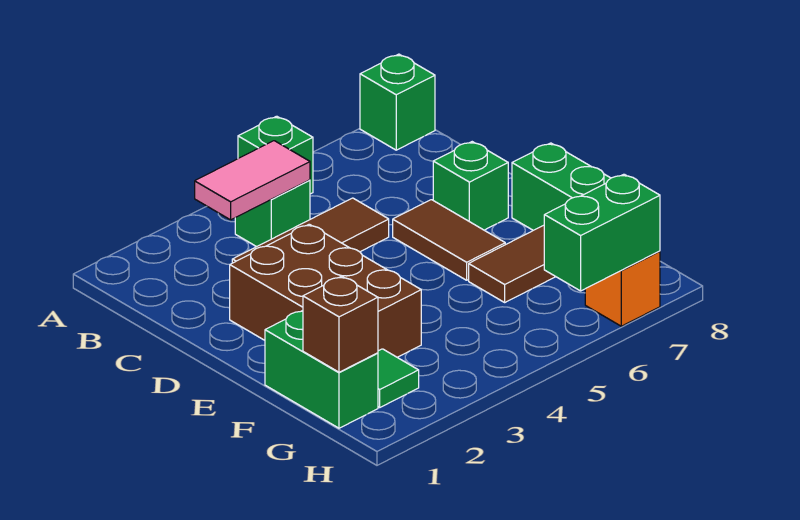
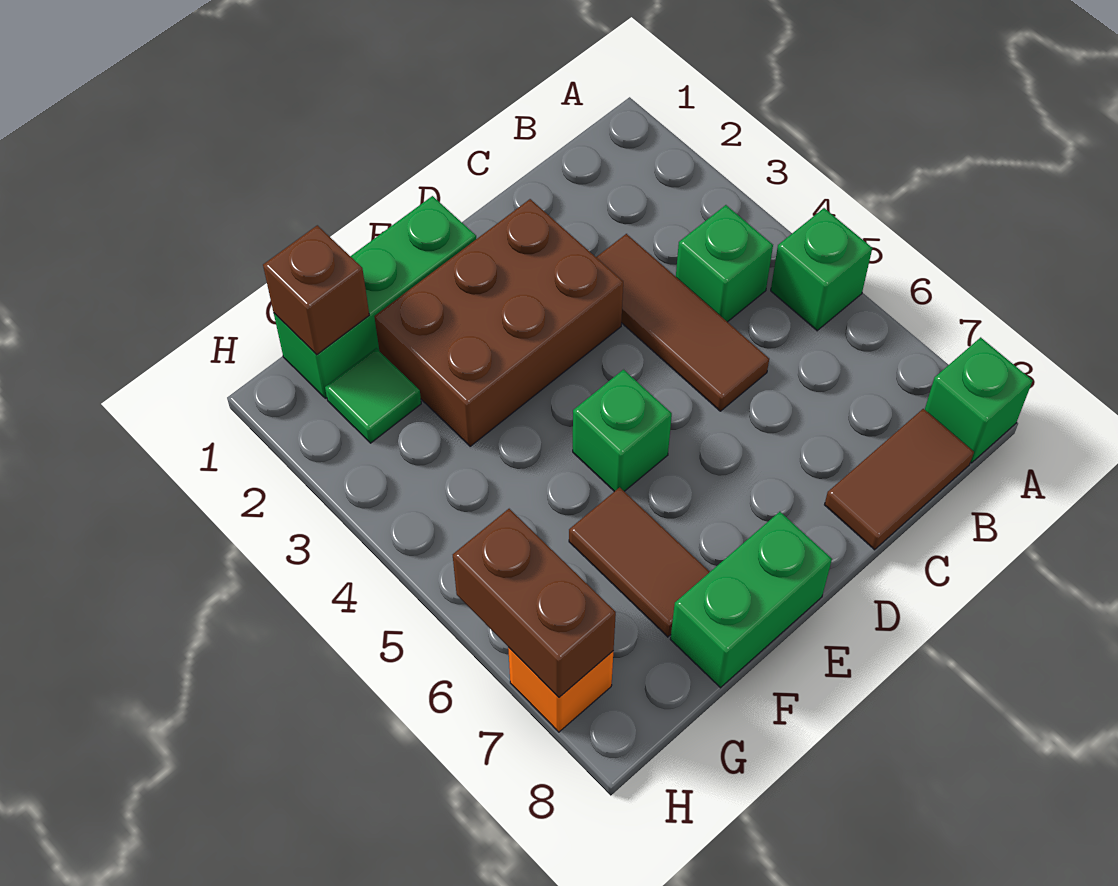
pink 1x2 tile [195,141,310,220] -> none
brown 1x2 tile [393,200,505,280] -> brown 1x2 tile moved to [825,409,974,550]
green 1x1 brick [433,142,508,230] -> green 1x1 brick moved to [573,370,672,492]
green 1x2 brick [265,311,378,428] -> green 1x3 brick [274,196,476,398]
green 1x2 brick [544,174,660,291] -> brown 1x2 brick [453,509,616,697]

